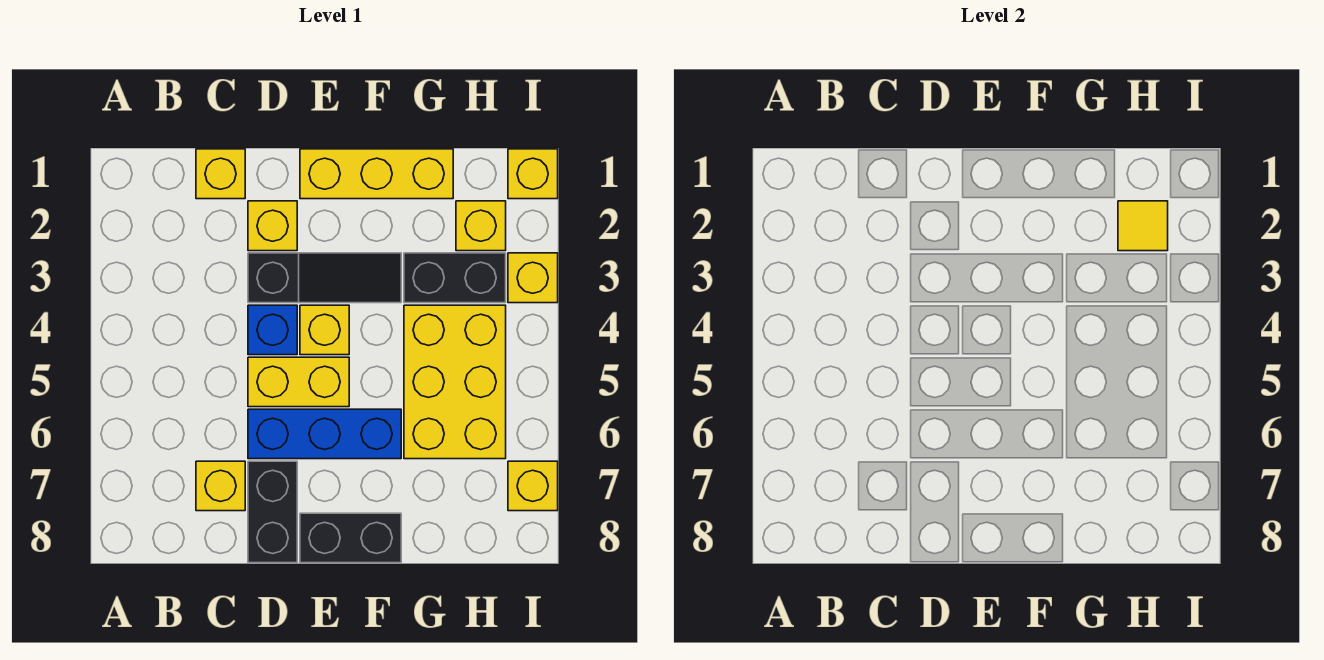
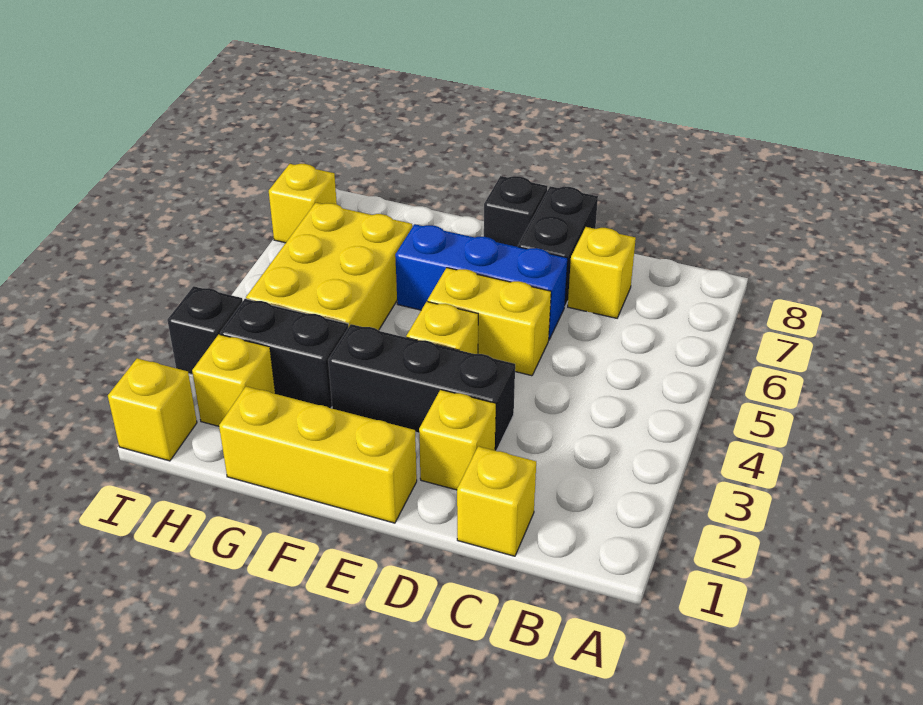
black 1x3 slope [248,253,401,303] -> black 1x3 brick [328,324,515,451]
blue 1x1 brick [248,305,297,355] -> none
black 1x2 brick [300,513,401,563] -> black 1x1 brick [484,176,547,247]
yellow 1x1 tile [1118,201,1168,251] -> none
yellow 1x1 brick [508,253,558,303] -> black 1x1 brick [167,286,243,375]

